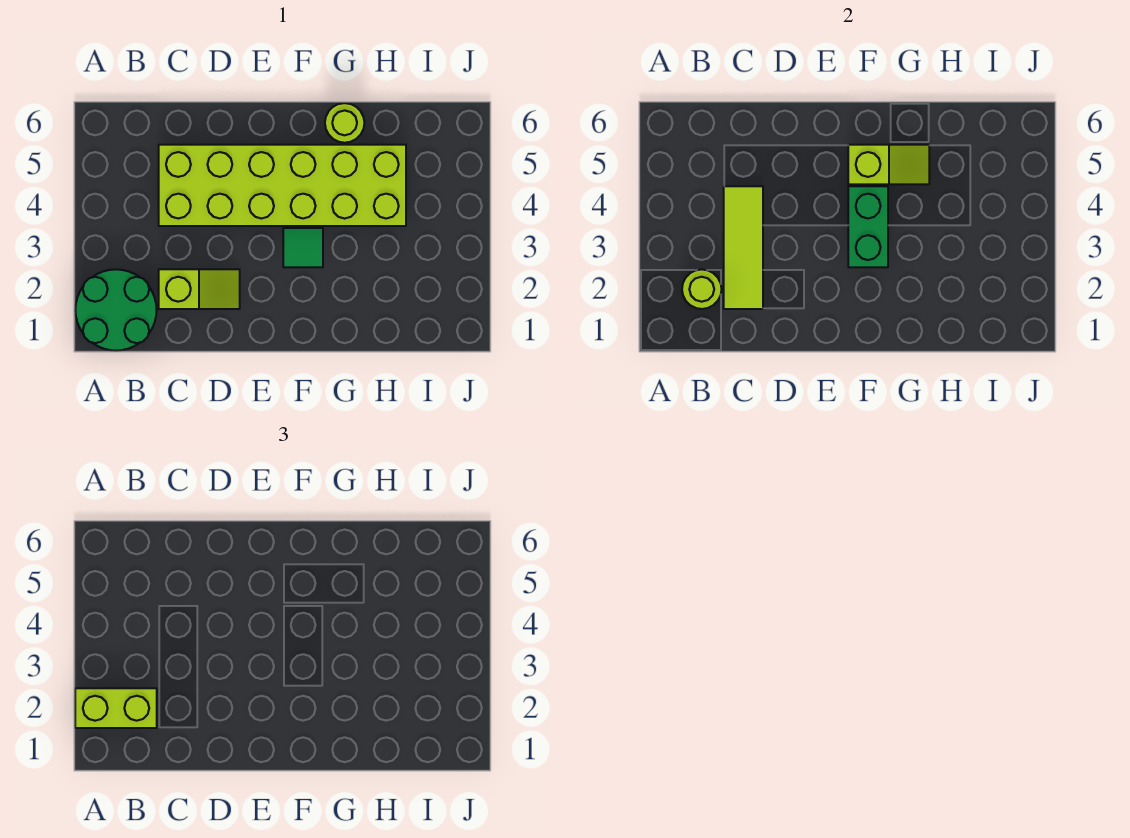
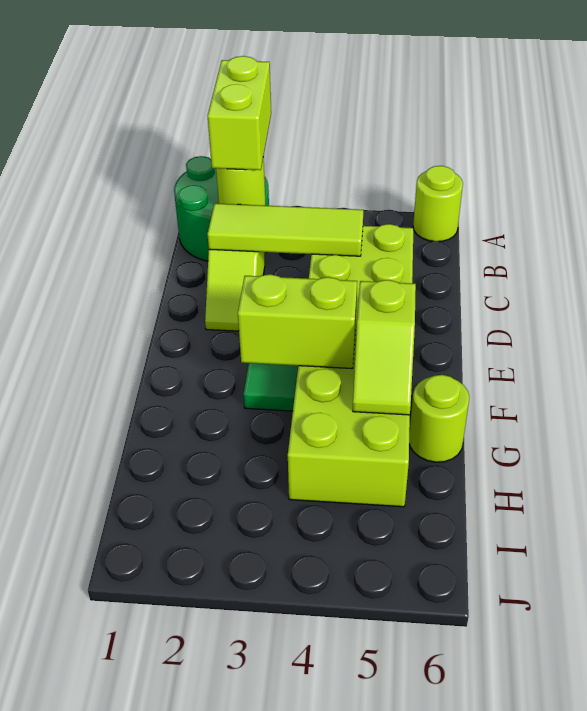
none -> lime 1x1 round brick [413,166,463,242]
green 1x2 brick [848,186,888,267] -> lime 1x2 brick [238,274,357,369]

